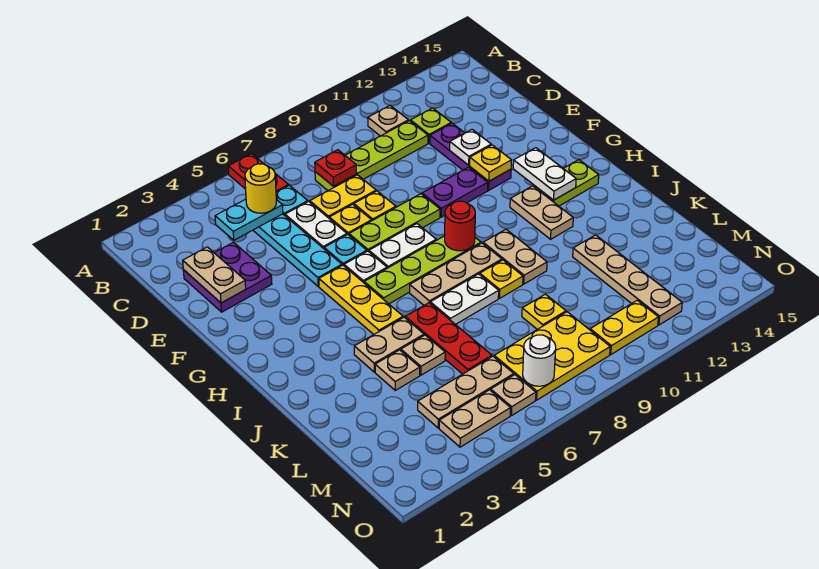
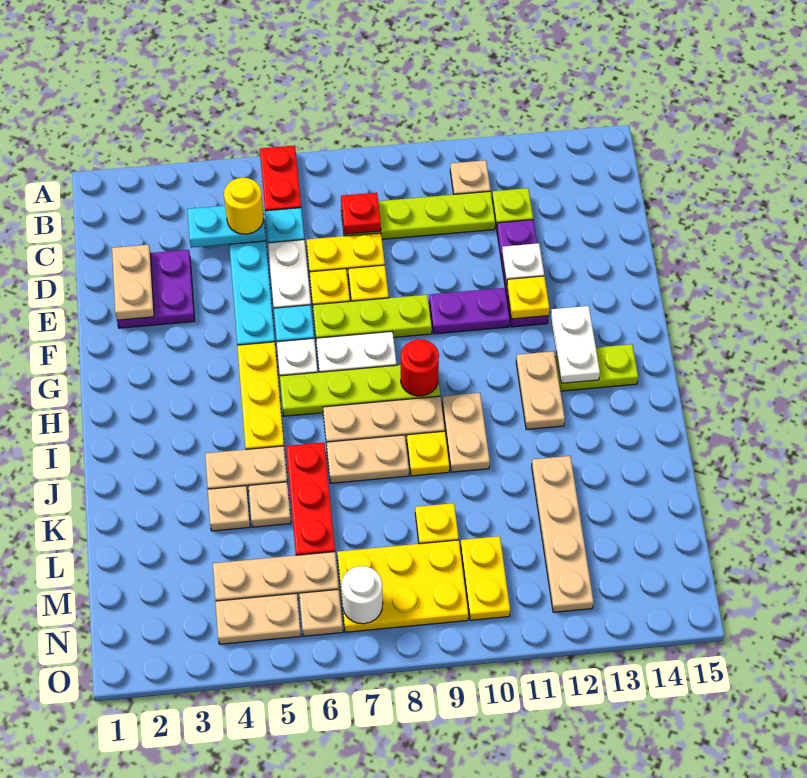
white 1x2 plate [430,274,499,325] -> tan 1x2 plate [326,435,409,483]
yellow 1x2 plate [590,300,658,355] -> yellow 1x2 plate turned to [461,536,510,620]

